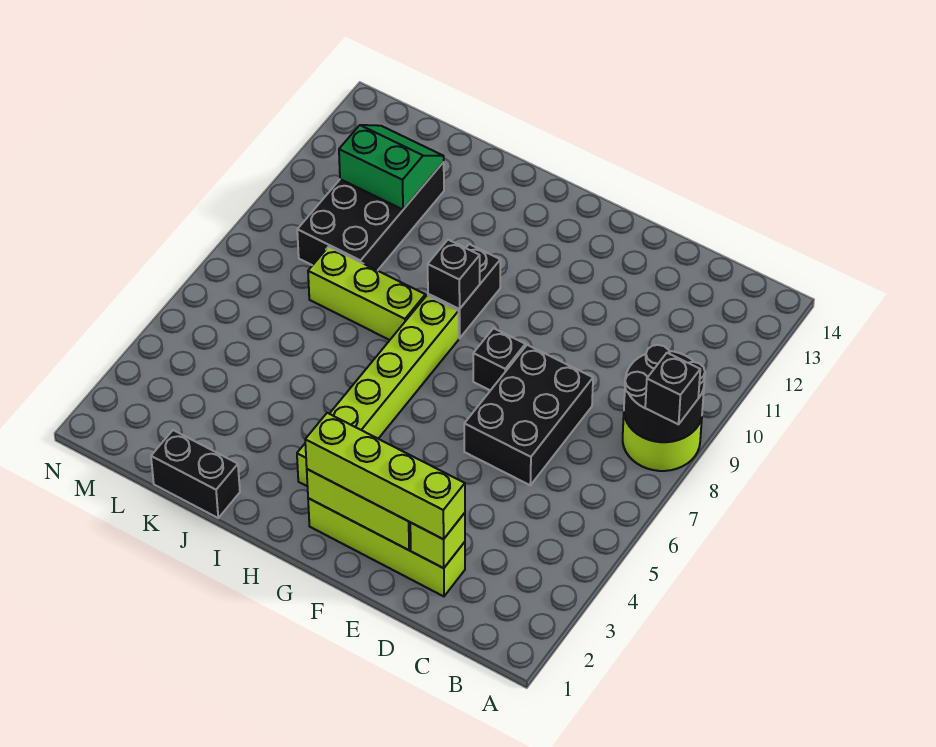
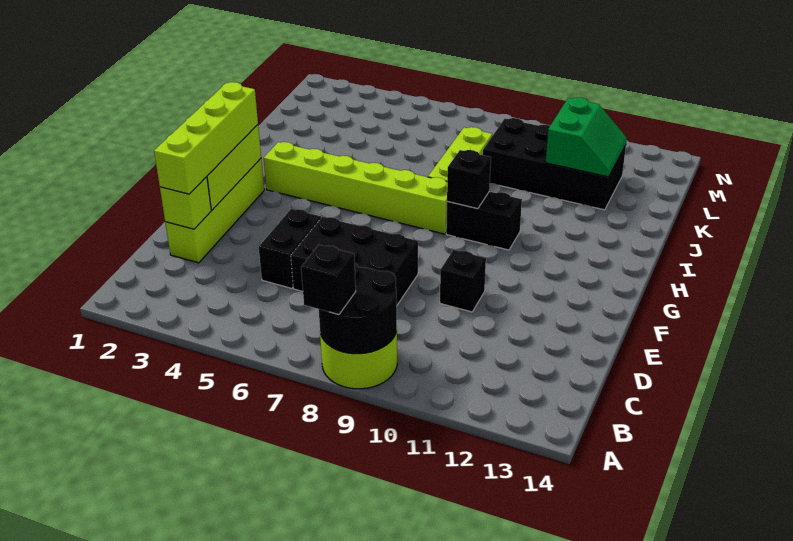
black 1x1 brick [473,328,525,390] -> black 1x1 brick moved to [440,250,486,312]
black 1x2 brick [151,430,240,518] -> black 1x2 brick moved to [259,209,321,288]

